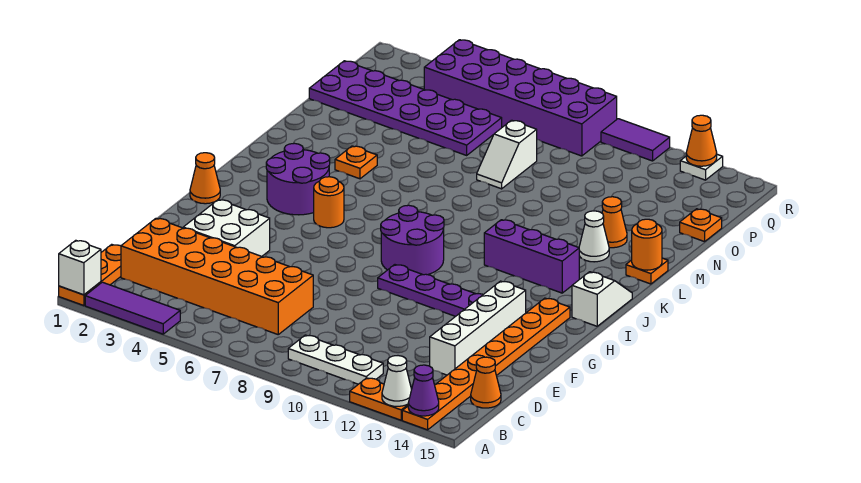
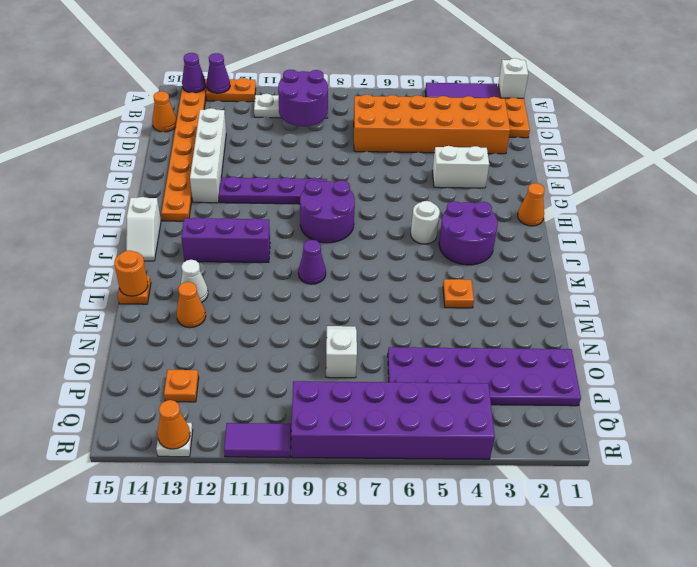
white 1x1 cone [382,356,412,406] -> purple 1x1 cone [207,53,230,93]
none -> purple 2x2 round brick [278,70,328,126]
white 2x2 brick [183,200,270,256] -> white 1x2 brick [432,146,489,188]
orange 1x1 round brick [314,177,344,228] -> white 1x1 round brick [411,201,440,244]
none -> purple 1x1 cone [298,240,326,284]
orange 1x1 plate [680,209,722,242] -> orange 1x1 plate moved to [164,370,199,402]

